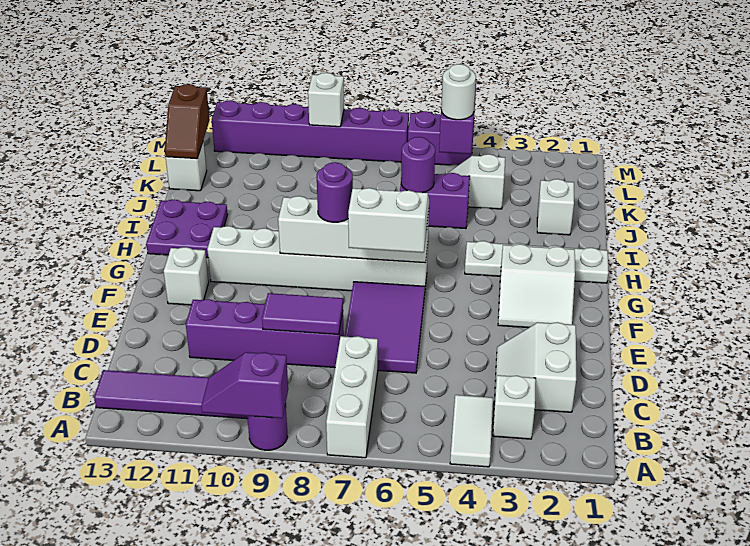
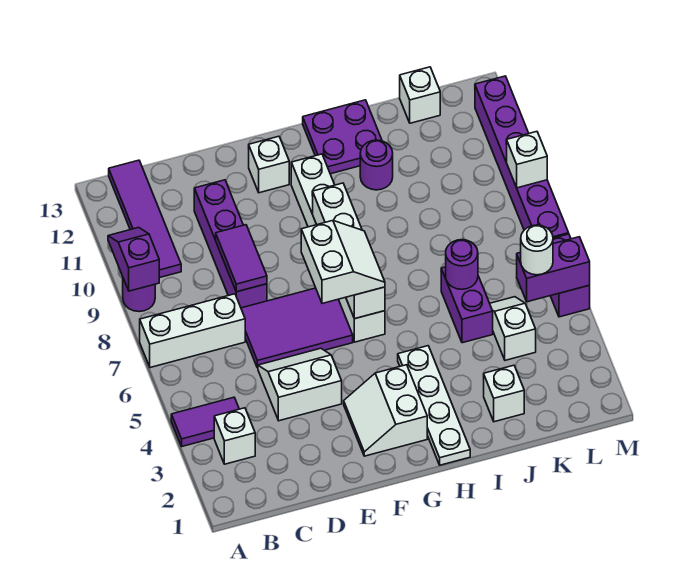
white 1x2 tile [450,395,493,467] -> purple 1x2 tile [171,397,239,446]
white 2x2 slope [494,322,576,412] -> white 2x2 slope moved to [258,348,342,421]
purple 1x1 round brick [317,162,353,222] -> purple 1x1 round brick moved to [360,140,393,190]
brown 1x2 slope [165,84,210,159] -> none

